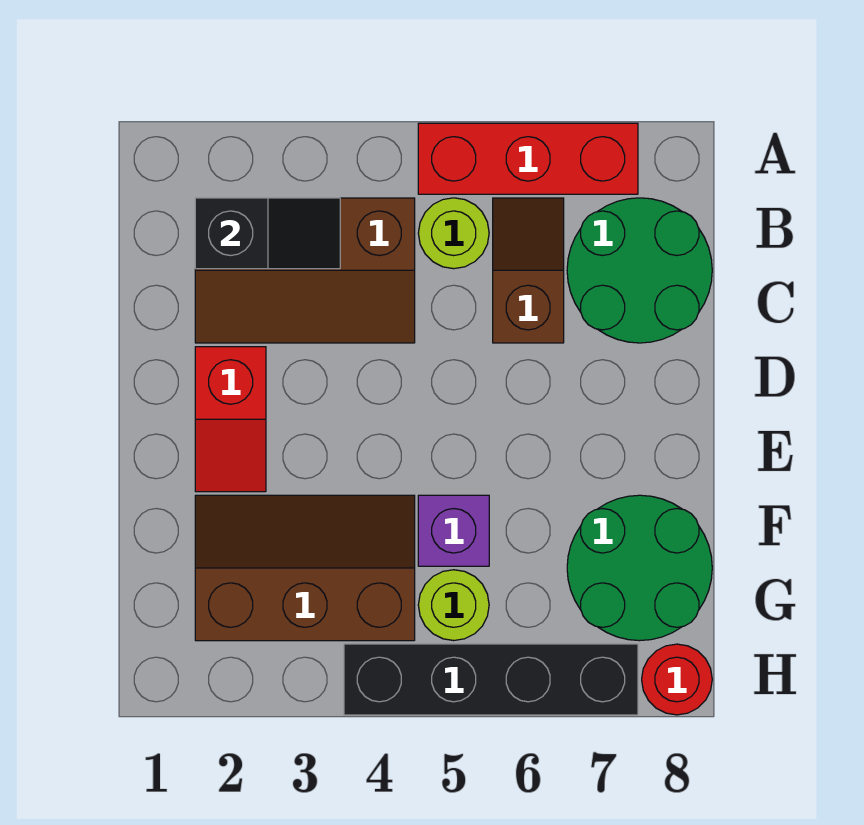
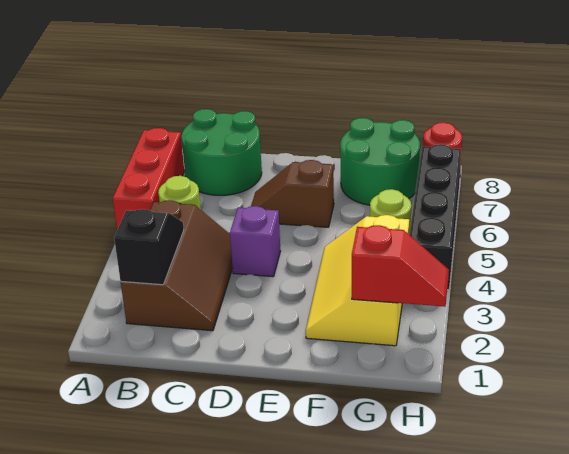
brown 1x2 slope [493,198,564,343] -> brown 1x2 slope moved to [251,160,334,227]
red 1x2 slope [195,347,266,492] -> red 1x2 slope moved to [352,225,449,307]
brown 2x3 slope [195,495,415,641] -> yellow 2x3 slope [306,215,409,346]
purple 1x1 brick [418,495,489,566] -> purple 1x1 brick moved to [230,206,280,277]

